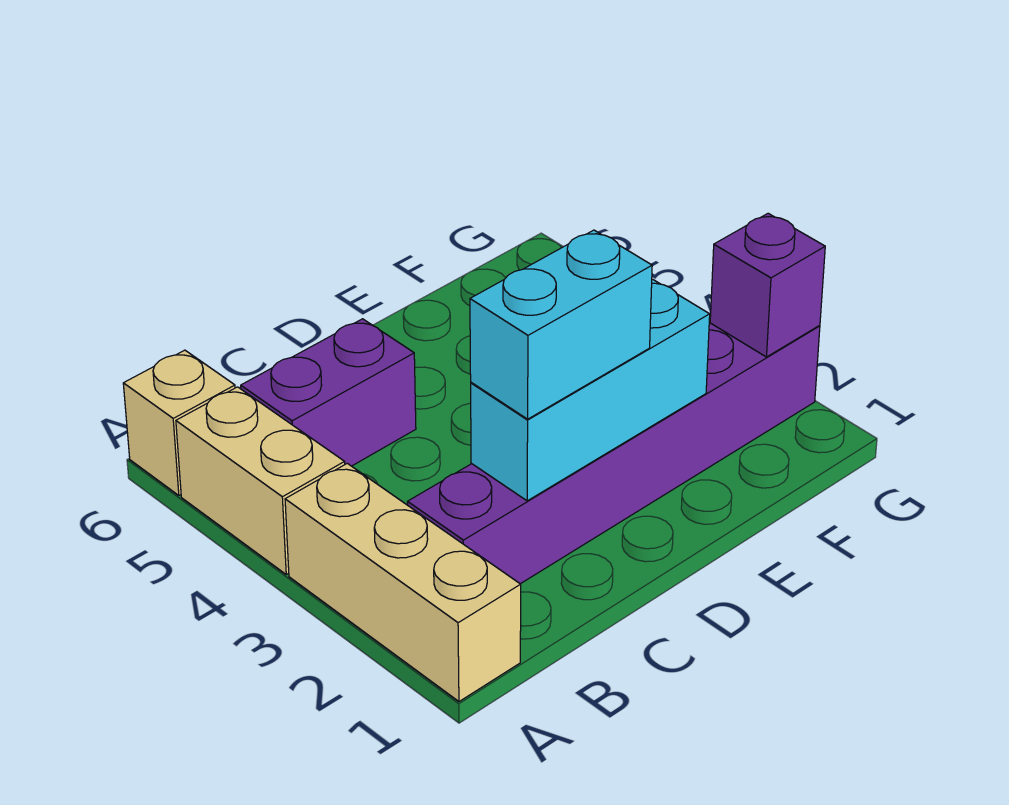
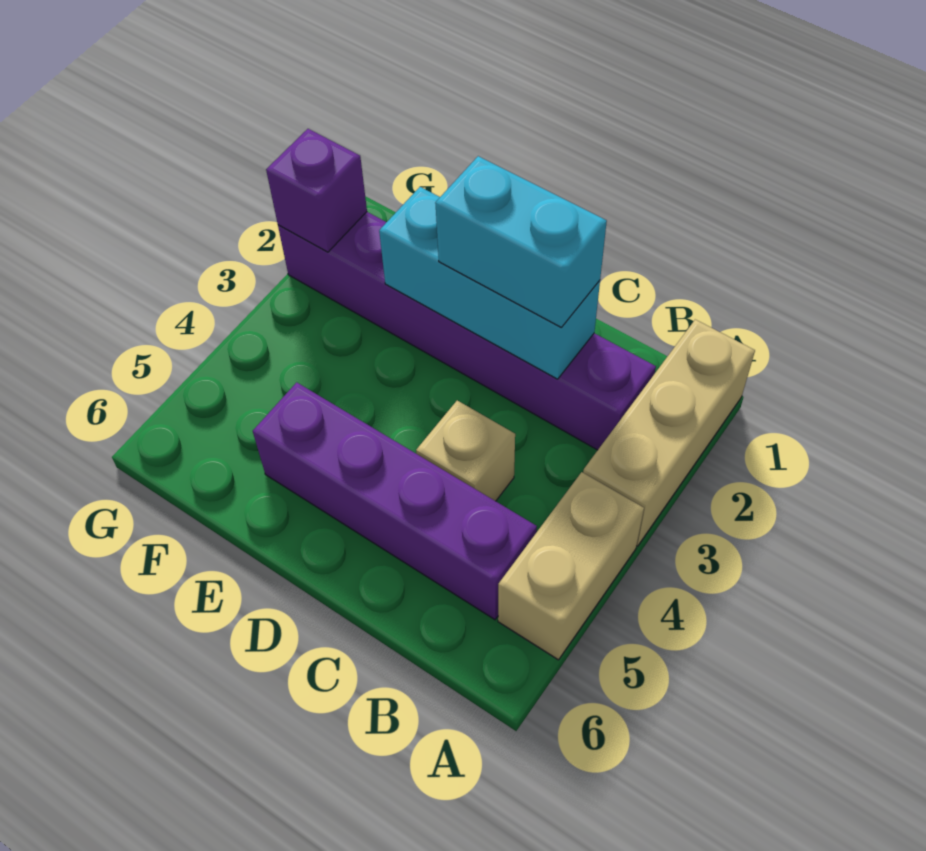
tan 1x1 brick [123,350,235,495] -> tan 1x1 brick moved to [416,400,515,501]
purple 1x2 brick [241,319,416,466] -> purple 1x4 brick [253,382,537,620]

